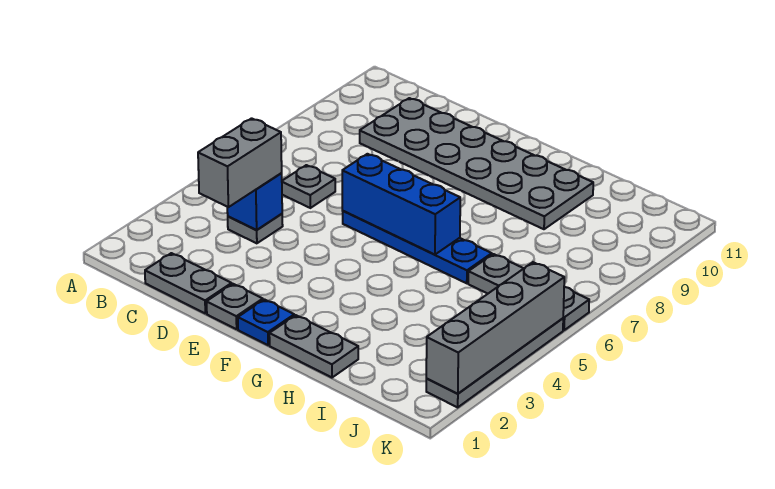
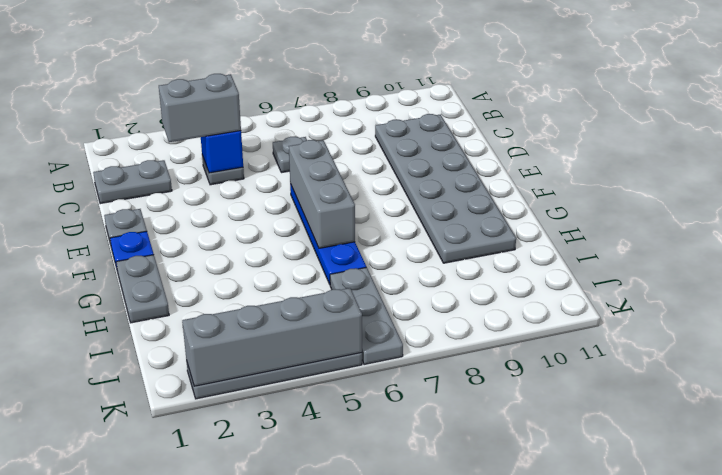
grey 1x2 plate [145,253,232,313] -> grey 1x2 plate turned to [93,160,172,204]
blue 1x3 brick [342,154,460,254] -> grey 1x3 brick [289,140,355,248]

